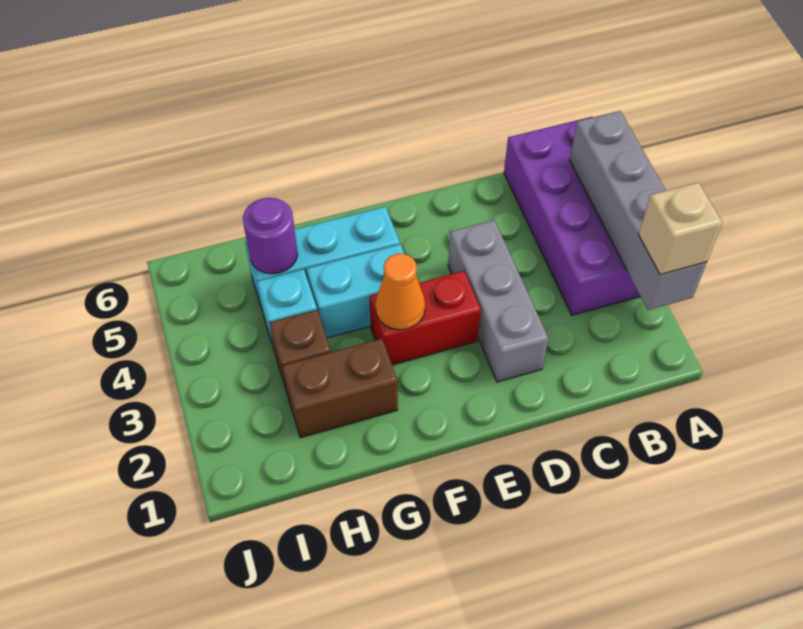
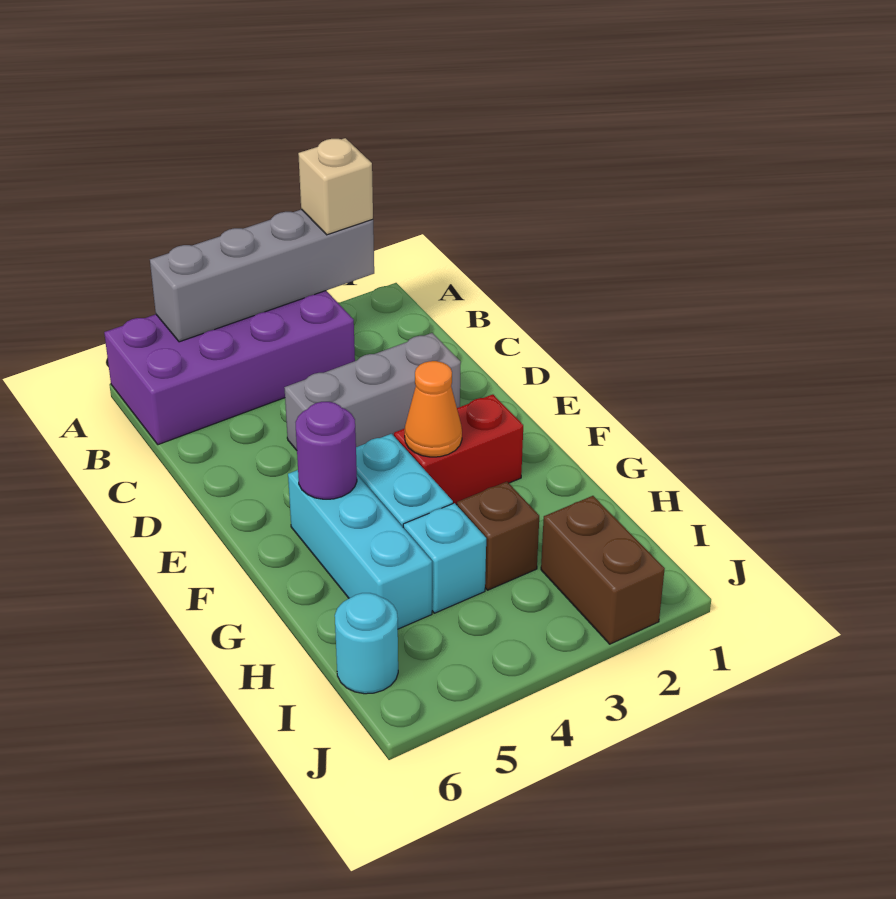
red 1x2 brick [370,271,481,365] -> red 1x2 brick turned to [394,394,523,505]
brown 1x2 brick [282,339,398,438] -> brown 1x2 brick moved to [541,496,665,644]
purple 1x1 round brick [243,198,298,274] -> purple 1x1 round brick moved to [296,402,357,499]
none -> cyan 1x1 round brick [335,593,398,694]

